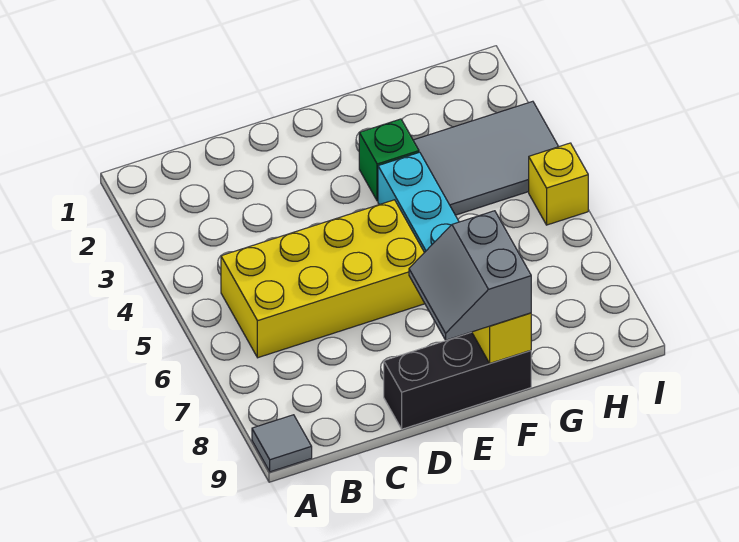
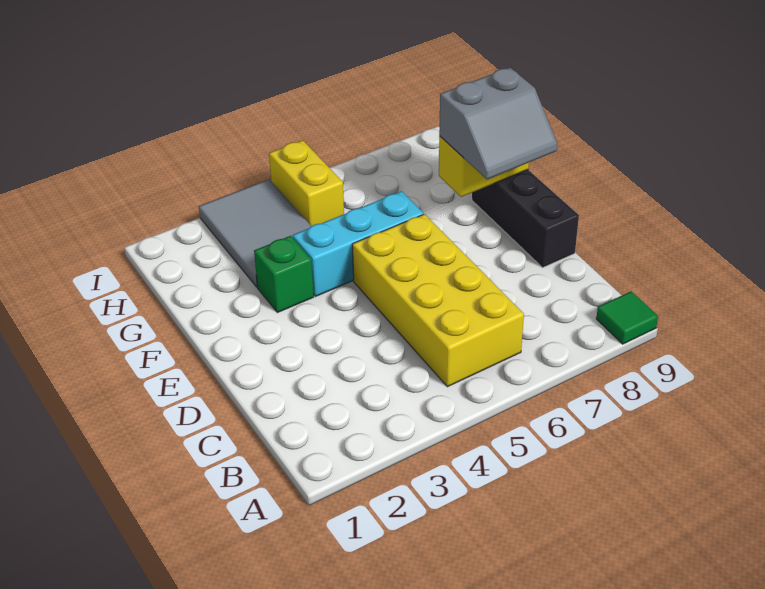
grey 1x1 tile [252,415,312,472] -> green 1x1 tile [596,292,658,344]
yellow 1x1 brick [529,143,588,225] -> yellow 1x2 brick [269,140,344,226]

